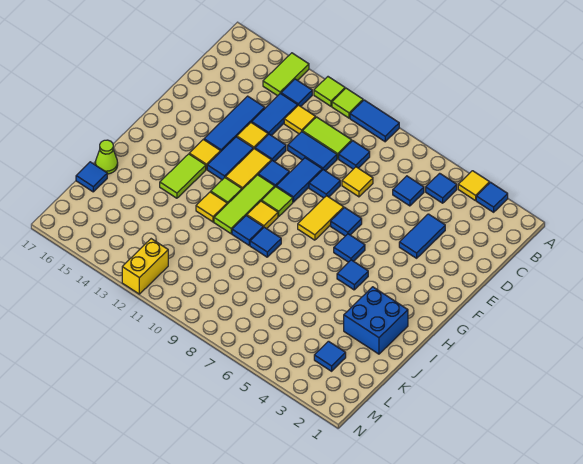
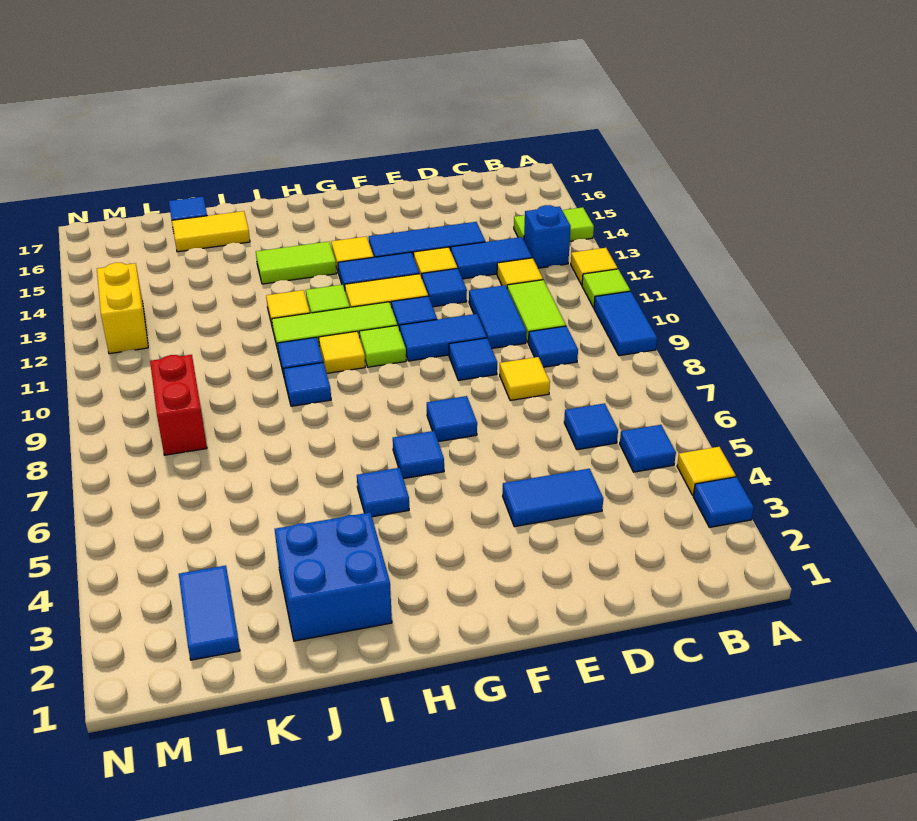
lime 1x1 tile [314,77,345,106] -> yellow 1x1 tile [571,248,618,285]
blue 1x1 tile [281,79,312,106] -> blue 1x1 brick [524,205,571,268]
yellow 1x2 tile [298,196,344,240] -> yellow 1x2 tile moved to [172,211,250,252]
lime 1x1 cone [95,140,118,174] -> none
blue 1x1 tile [314,341,346,371] -> blue 1x2 tile [179,565,240,660]
none -> red 1x2 brick [150,355,207,455]
yellow 1x2 brick [122,239,168,294] -> yellow 1x2 brick turned to [97,263,148,354]

